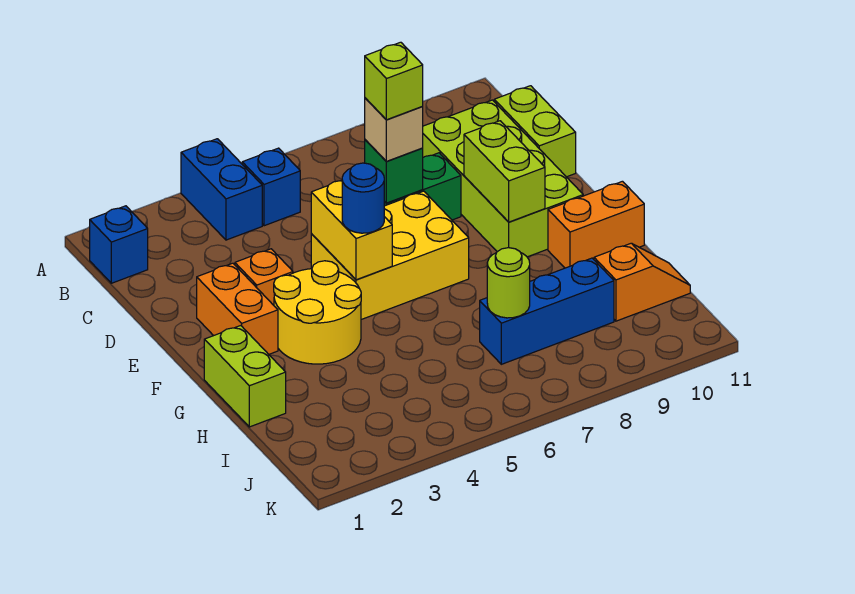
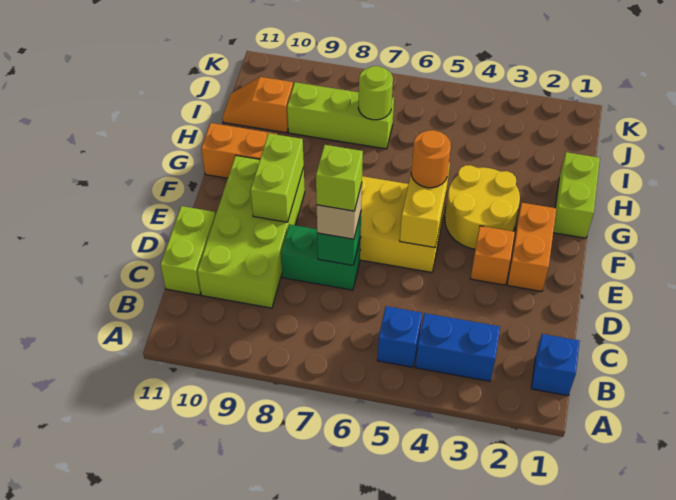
blue 1x2 brick [181,139,262,240] -> blue 1x2 brick turned to [415,313,500,381]
blue 1x1 round brick [342,163,384,233] -> orange 1x1 round brick [411,130,451,188]
blue 1x3 brick [480,258,614,364] -> lime 1x3 brick [287,82,394,149]

